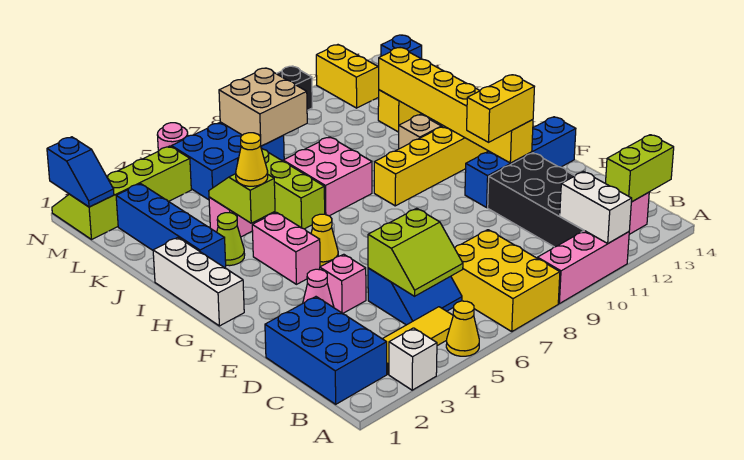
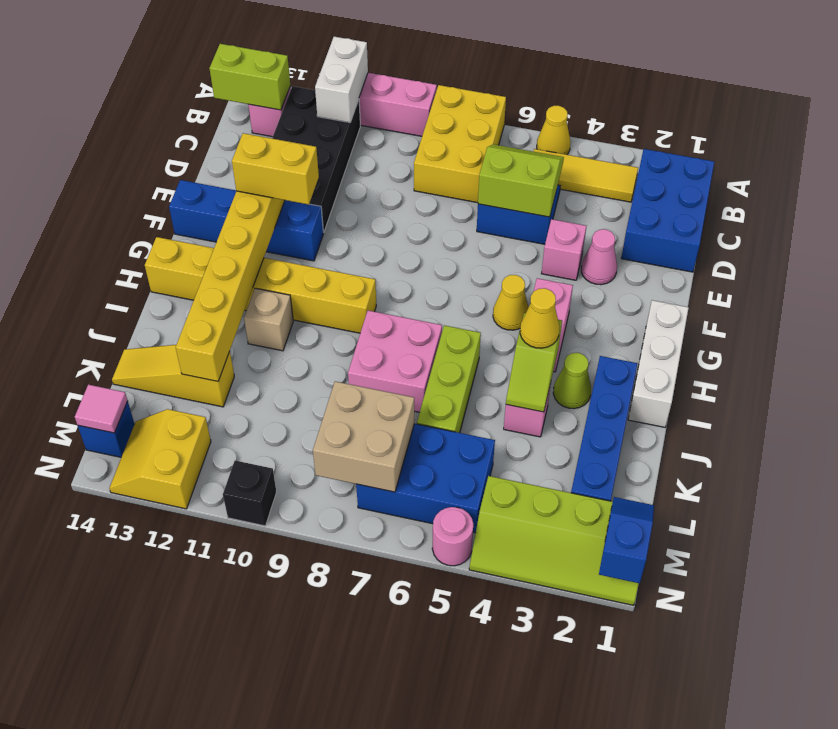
white 1x1 brick [389,328,437,390] -> none
none -> pink 1x1 tile [75,385,128,433]

